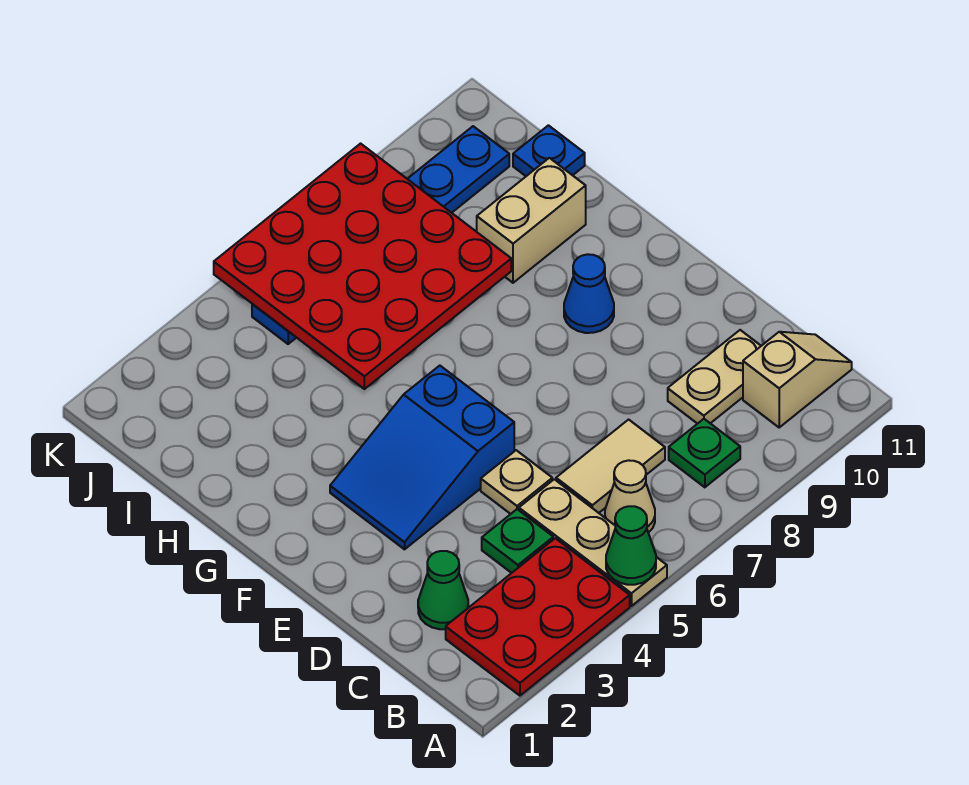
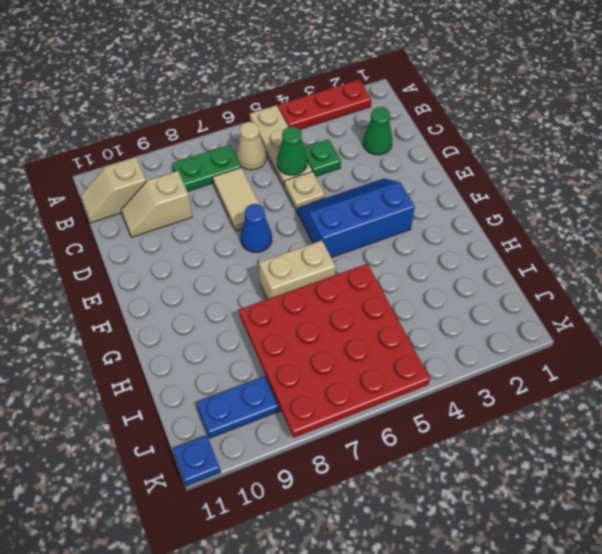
red 2x3 plate [446,538,630,696] -> red 1x3 plate [278,80,372,130]
green 1x1 cone [606,506,656,585] -> green 1x1 cone moved to [277,127,307,175]
green 1x1 plate [669,419,740,487] -> green 1x2 plate [172,145,241,192]
tan 1x2 tile [556,420,665,513] -> tan 1x2 tile turned to [213,168,260,231]
tan 1x2 plate [668,330,761,424] -> tan 1x2 slope [121,171,192,237]
blue 2x3 slope [330,366,514,549] -> blue 2x3 slope turned to [297,179,415,258]
blue 1x1 cone [564,254,614,333] -> blue 1x1 cone moved to [240,204,272,253]
tan 1x2 brick [477,158,586,283] -> tan 1x2 brick moved to [259,240,336,299]
blue 1x1 plate [513,125,585,176] -> blue 1x1 plate moved to [173,435,221,486]

